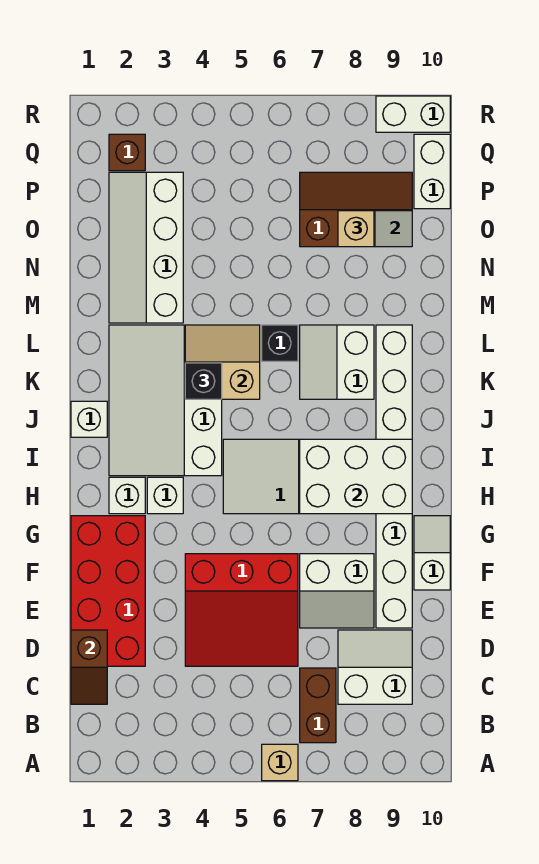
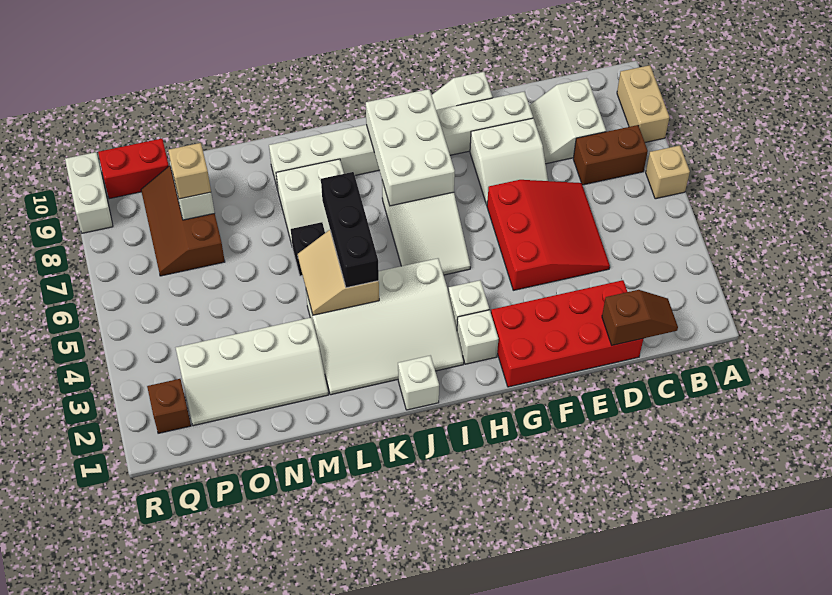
none -> tan 1x2 brick [617,65,669,142]
white 2x2 slope [300,554,374,628] -> white 2x2 slope turned to [470,118,548,205]
black 1x1 brick [185,363,222,399] -> black 1x3 brick [321,172,379,288]
white 1x2 brick [414,134,450,209] -> red 1x2 brick [98,139,169,199]

